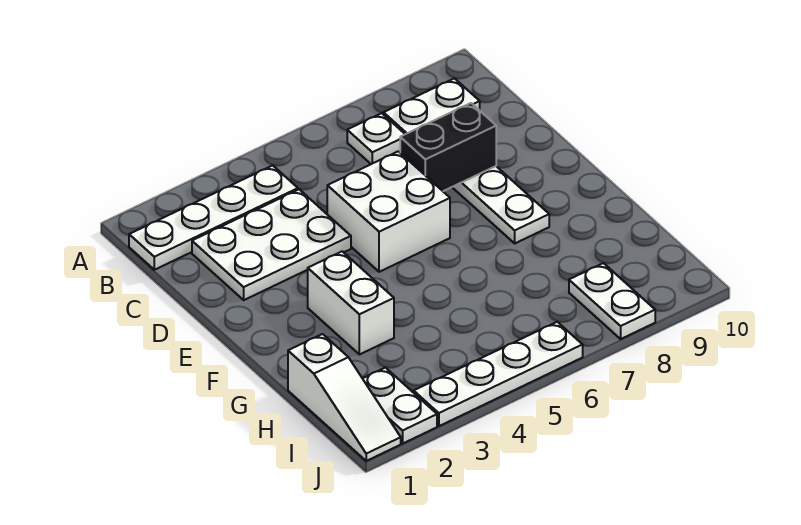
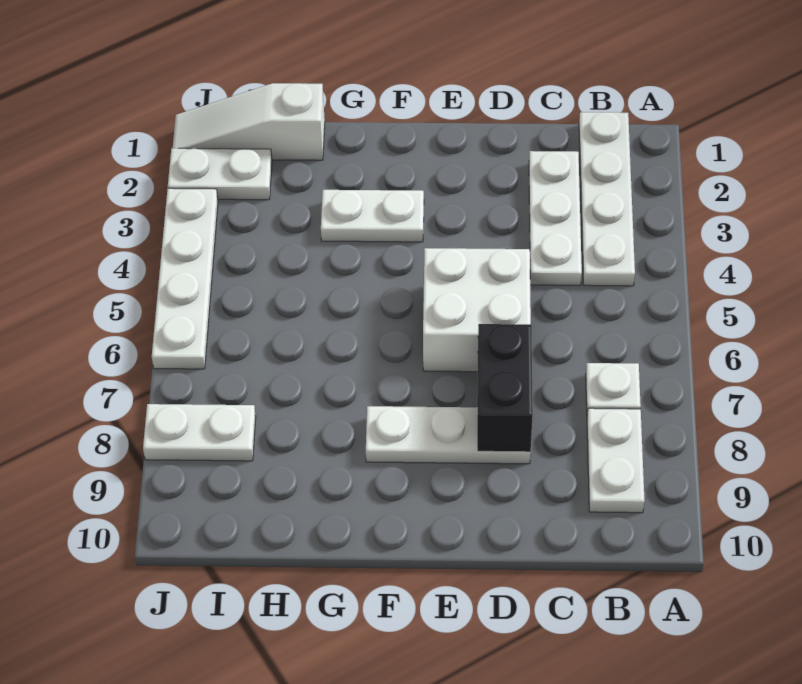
white 2x3 plate [192,189,351,300] -> white 1x3 plate [529,151,582,285]
white 1x2 brick [308,251,394,355] -> white 1x2 plate [321,190,424,242]

